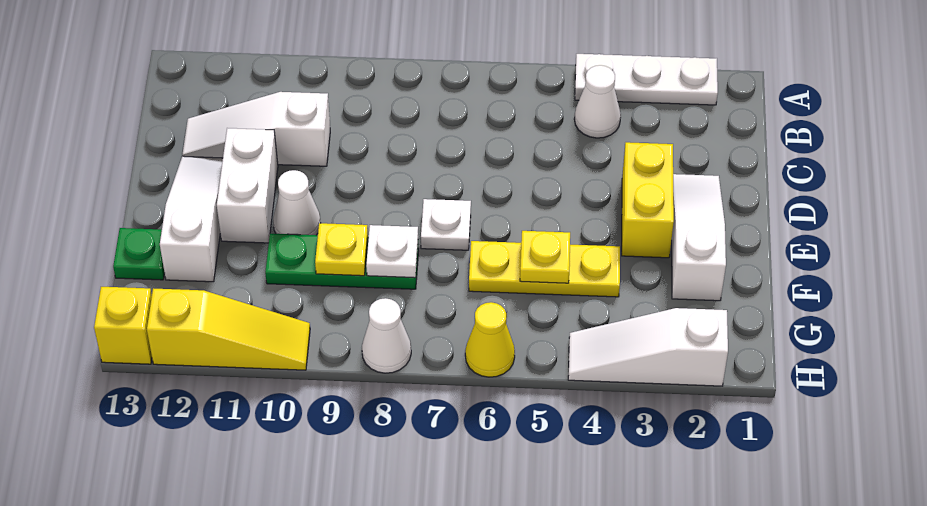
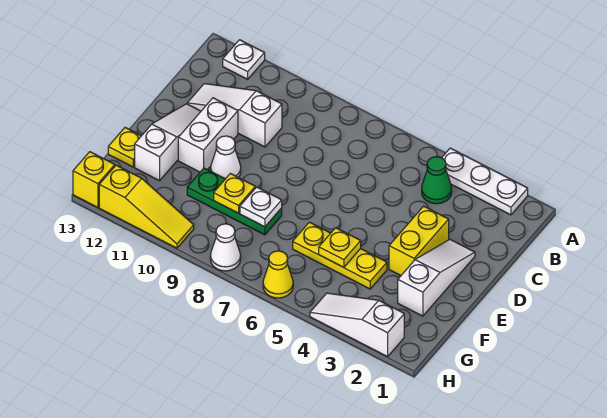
white 1x1 cone [574,65,621,138] -> green 1x1 cone [422,157,452,204]
white 1x1 plate [421,199,471,250] -> white 1x1 plate moved to [223,40,265,79]
green 1x1 plate [113,228,165,280] -> yellow 1x1 plate [108,128,141,167]

